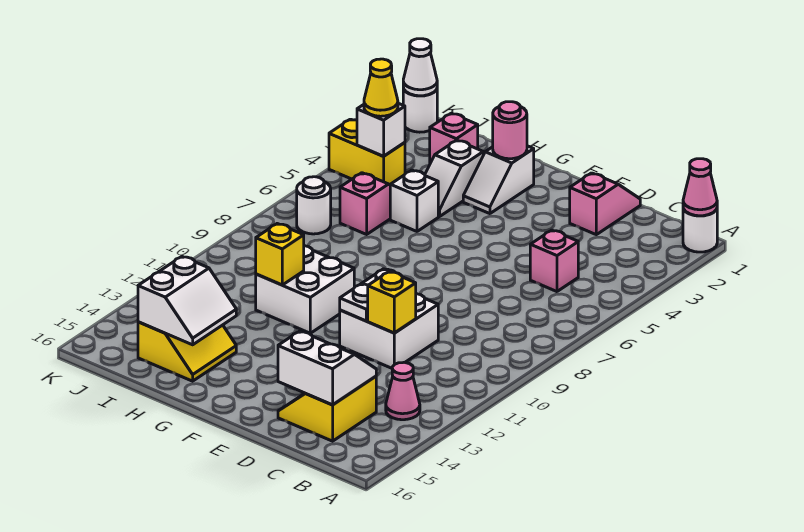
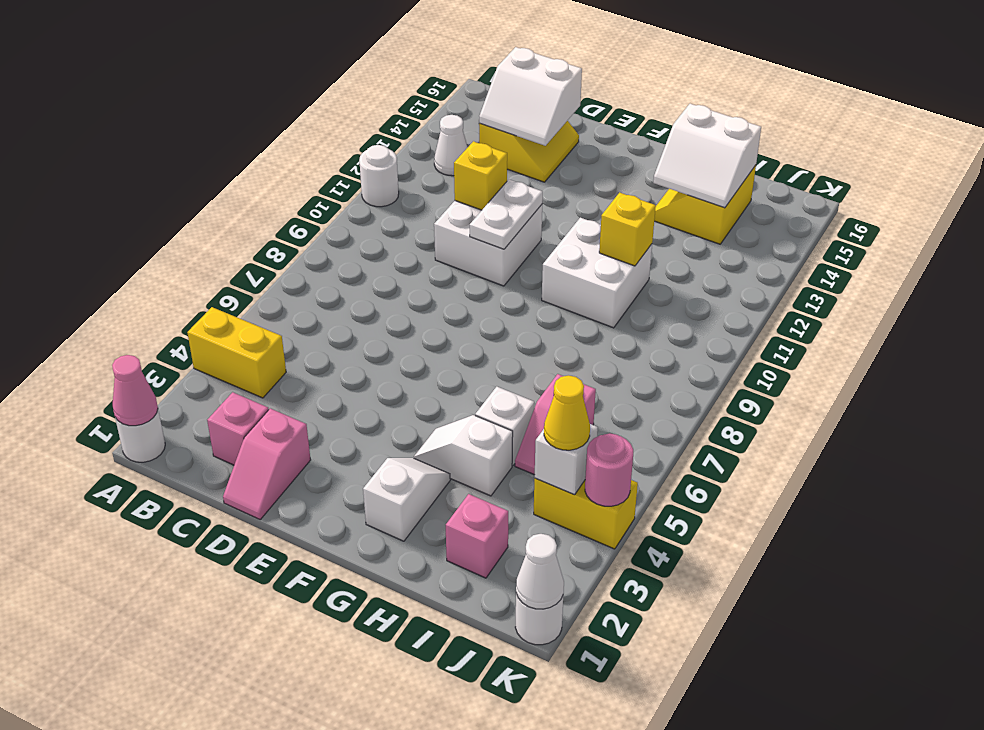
none -> yellow 1x2 brick [187,307,286,398]
pink 1x1 cone [386,362,420,420] -> white 1x1 cone [434,115,468,176]
pink 1x1 brick [530,230,578,292] -> pink 1x1 brick moved to [207,392,269,465]
pink 1x1 round brick [493,102,527,159] -> pink 1x1 round brick moved to [585,433,633,506]
white 1x2 slope [425,140,483,217] -> white 1x2 slope turned to [414,415,513,496]
white 2x2 slope [138,257,236,345] -> white 2x2 slope turned to [653,104,761,208]
white 1x1 round brick [297,177,331,234] -> white 1x1 round brick moved to [359,145,399,207]

